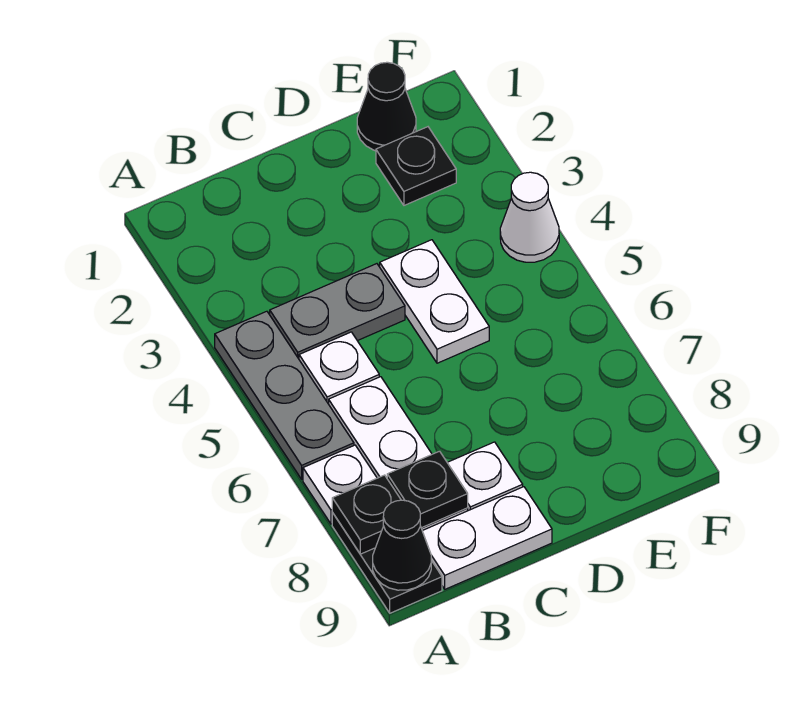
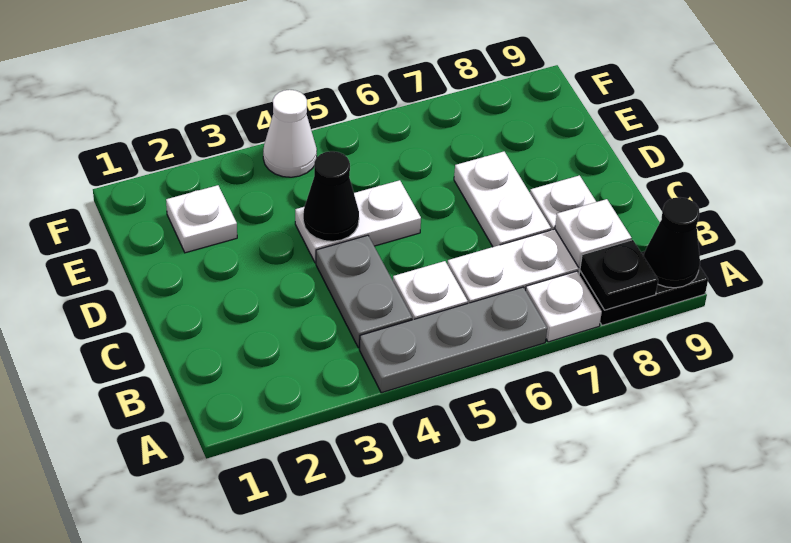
black 1x1 plate [387,451,468,528] -> white 1x1 plate [555,199,632,268]
white 1x2 plate [423,487,552,589] -> white 1x2 plate moved to [454,152,551,247]
black 1x1 cone [357,62,416,151] -> black 1x1 cone moved to [303,151,359,241]
black 1x1 plate [376,127,456,205] -> white 1x1 plate [166,185,237,253]

